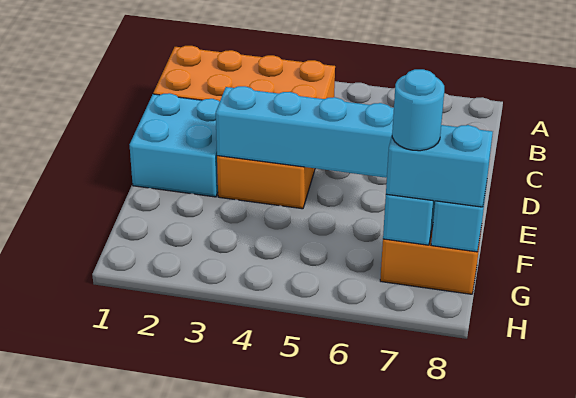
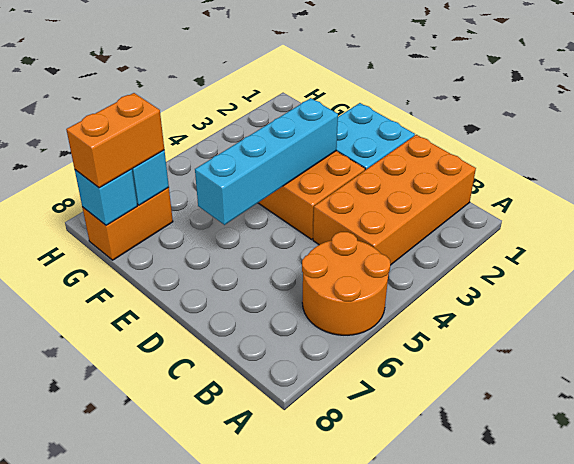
none -> orange 2x2 round brick [302,232,390,335]
cyan 1x2 brick [386,125,493,207] -> orange 1x2 brick [66,93,164,188]
cyan 1x1 round brick [392,69,444,151] -> none

